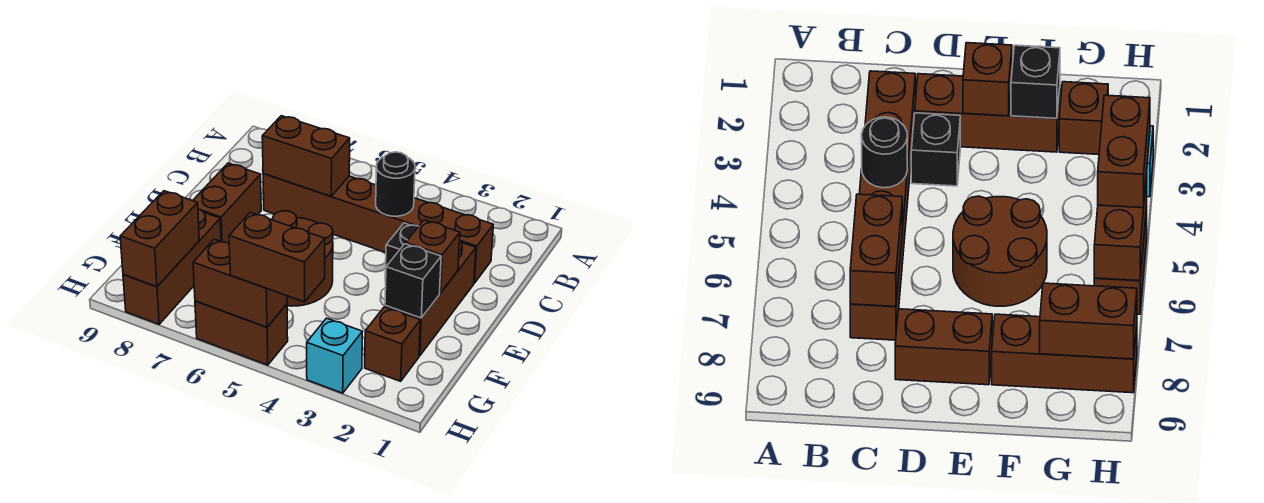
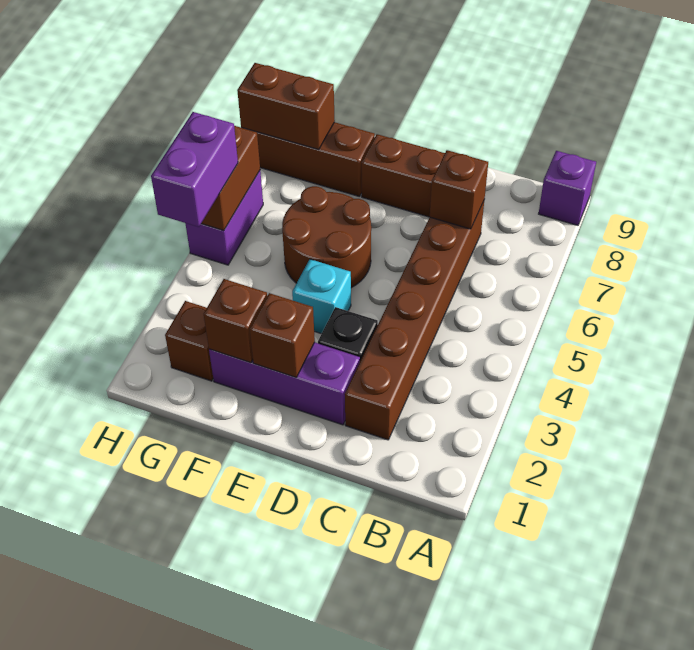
none -> purple 1x1 brick [539,151,596,225]
black 1x1 round brick [376,152,415,216] -> none
brown 1x2 brick [262,116,350,196] -> brown 1x1 brick [430,150,488,229]
brown 1x3 brick [385,241,476,356] -> purple 1x3 brick [209,342,360,425]
black 1x1 brick [385,244,441,318] -> brown 1x1 brick [204,279,267,363]
cyan 1x1 brick [307,318,362,393] -> cyan 1x1 brick moved to [292,259,351,334]
brown 1x2 brick [229,212,325,302] -> purple 1x2 brick [151,112,238,227]
brown 1x2 brick [195,301,288,365] -> purple 1x2 brick [185,171,263,265]

